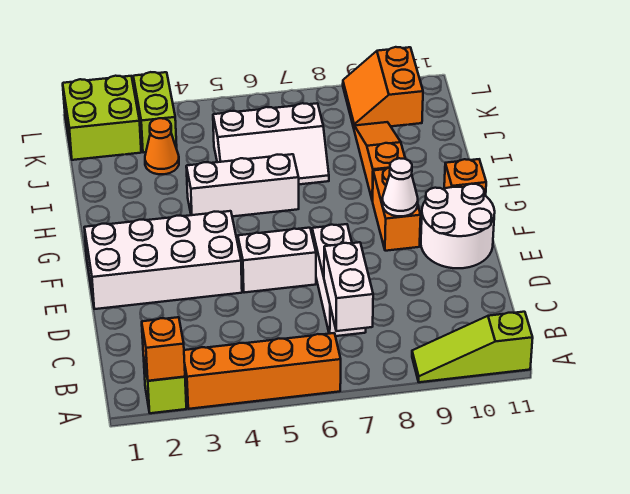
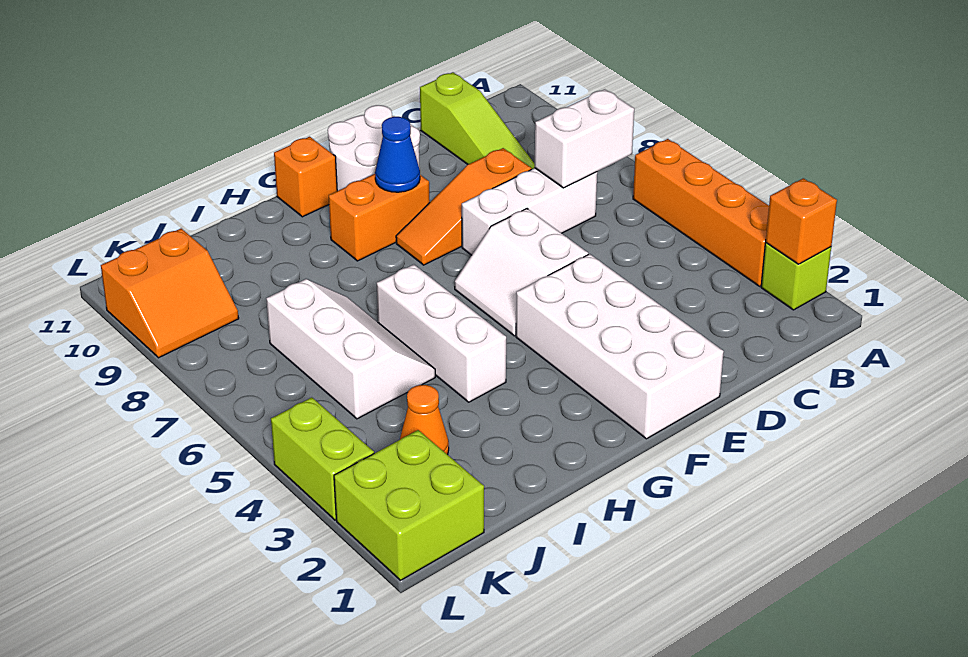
lime 1x3 slope [412,312,533,382] -> lime 1x3 slope moved to [420,72,535,169]
white 1x1 cone [382,158,418,216] -> blue 1x1 cone [375,117,420,192]
orange 1x3 slope [354,122,405,201] -> orange 1x3 slope moved to [396,148,531,265]
lime 1x2 brick [133,72,177,153] -> lime 1x2 brick turned to [271,397,374,520]

